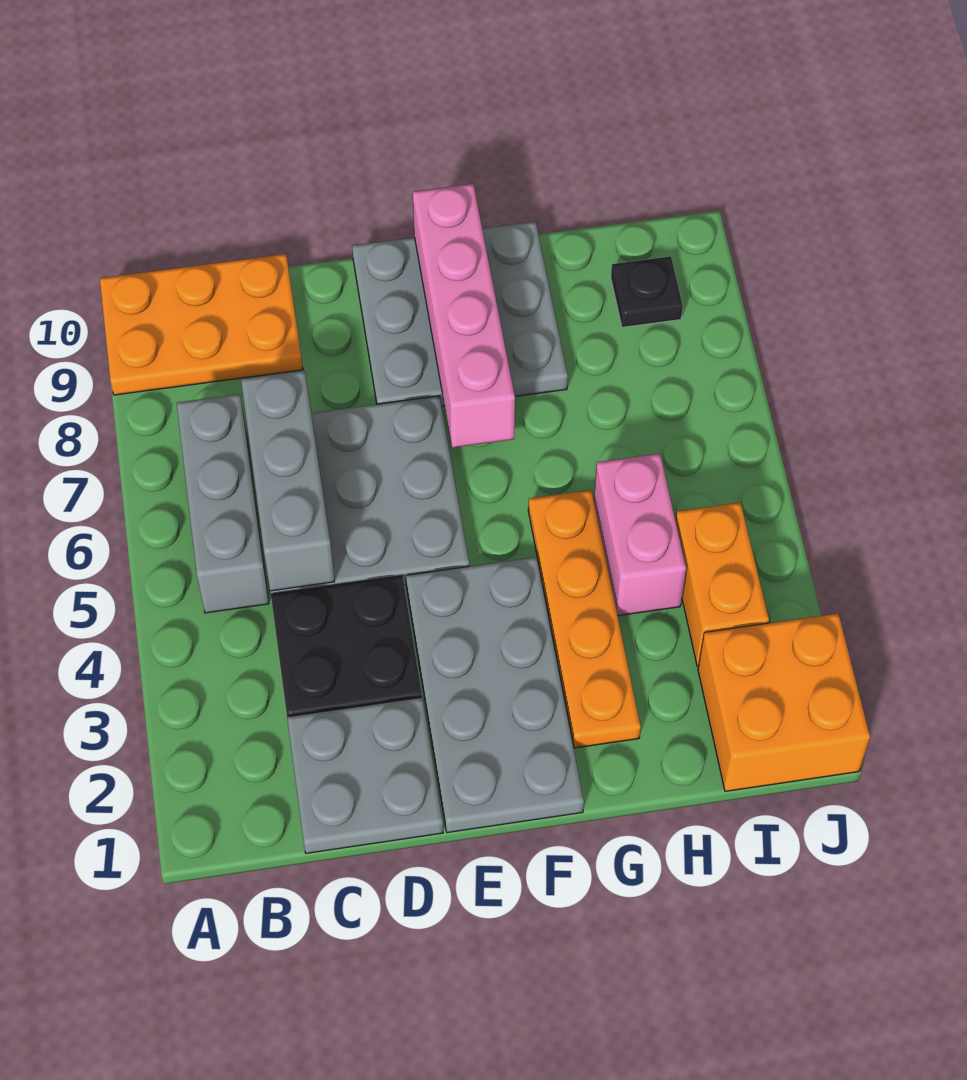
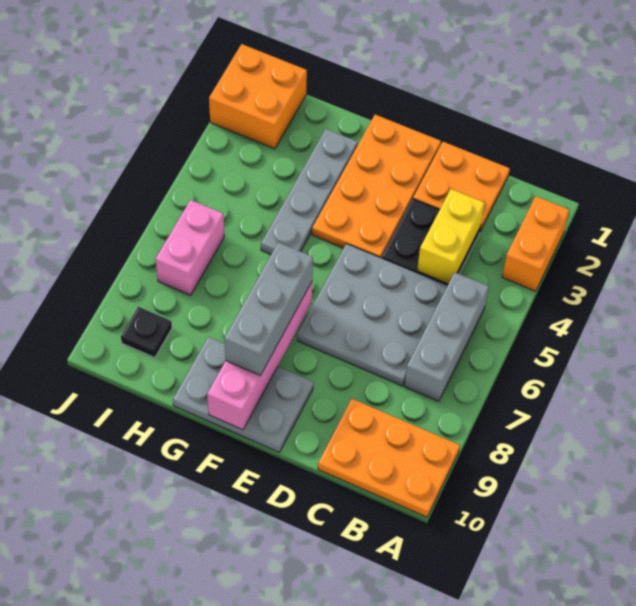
grey 2x2 plate [287,698,443,853] -> orange 2x2 plate [413,142,510,231]
none -> yellow 1x2 brick [417,189,485,284]
grey 1x3 brick [241,371,335,591] -> grey 1x3 brick moved to [224,242,313,375]
grey 2x4 plate [406,557,584,833] -> orange 2x4 plate [312,115,441,258]
grey 3x3 plate [352,222,568,406] -> grey 2x3 plate [173,337,314,452]
orange 1x4 plate [528,490,641,748] -> grey 1x4 plate [261,129,358,254]
pink 1x2 brick [594,454,686,616] -> pink 1x2 brick moved to [155,200,224,295]
orange 1x2 brick [675,502,769,666] -> orange 1x2 brick moved to [502,196,569,291]

